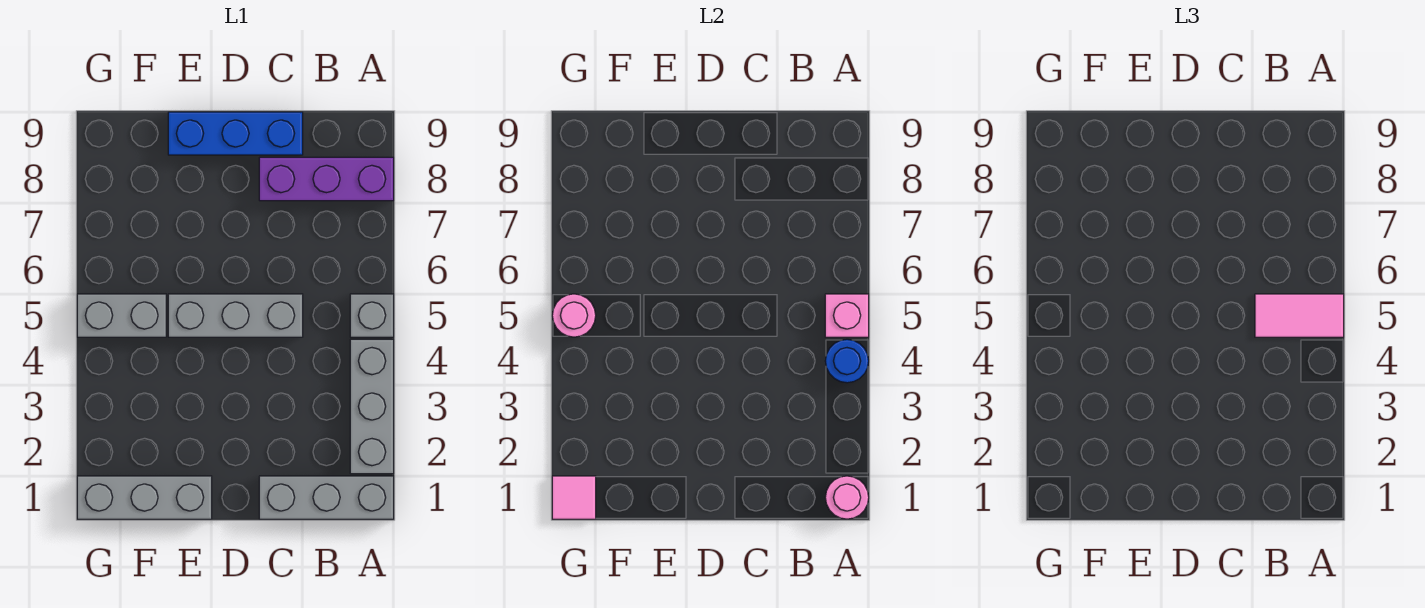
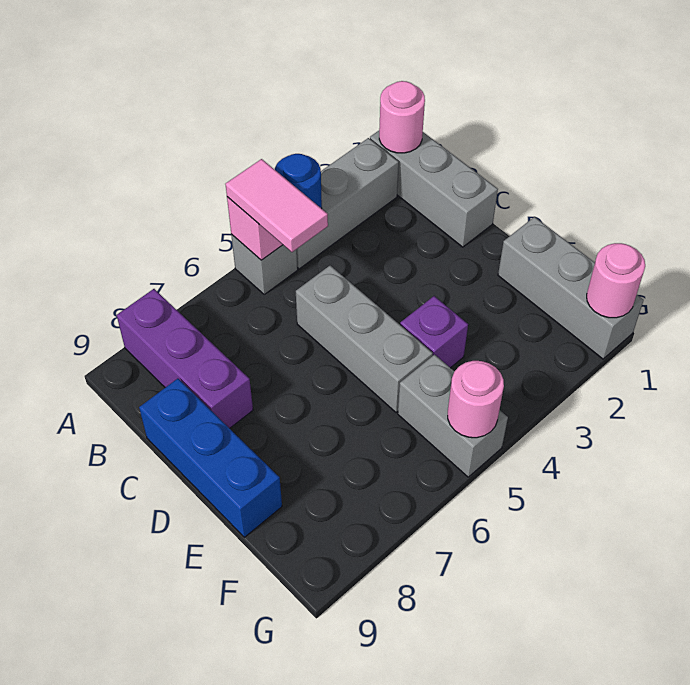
none -> purple 1x1 brick [400,296,468,368]
pink 1x1 tile [552,476,596,519] -> pink 1x1 round brick [587,243,645,318]

